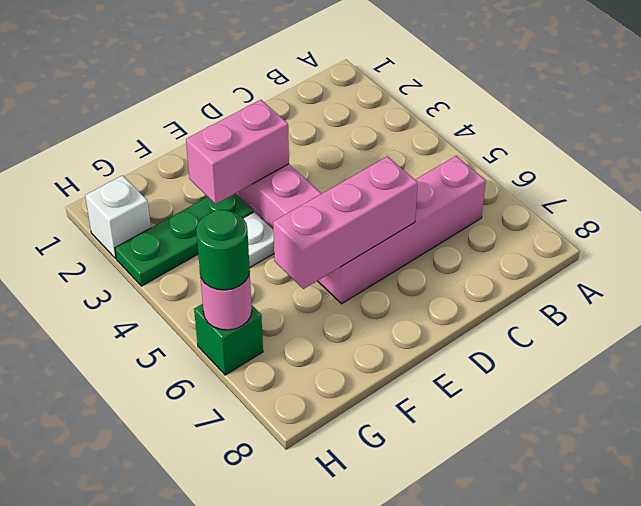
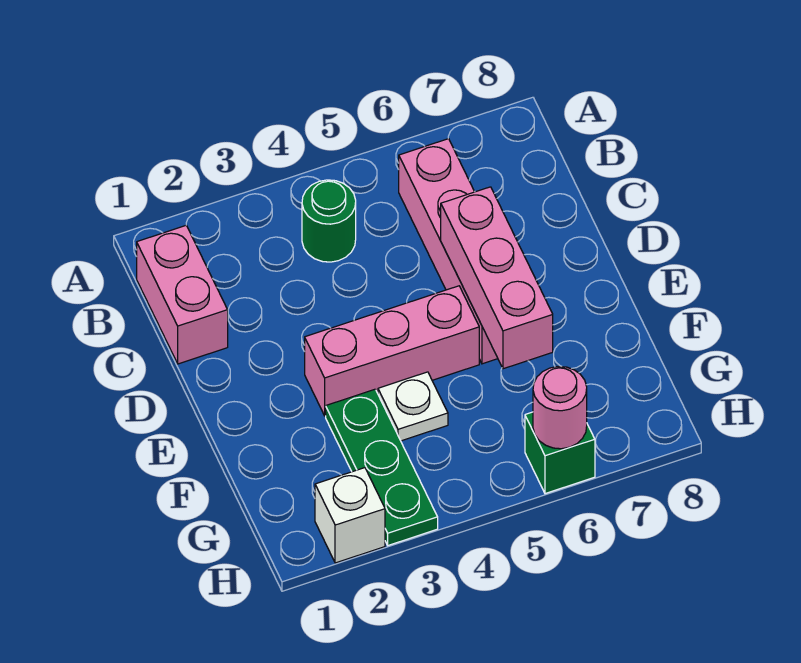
pink 1x2 brick [186,100,289,204] -> pink 1x2 brick moved to [137,225,228,364]
green 1x1 round brick [196,210,250,290] -> green 1x1 round brick moved to [302,180,356,262]

